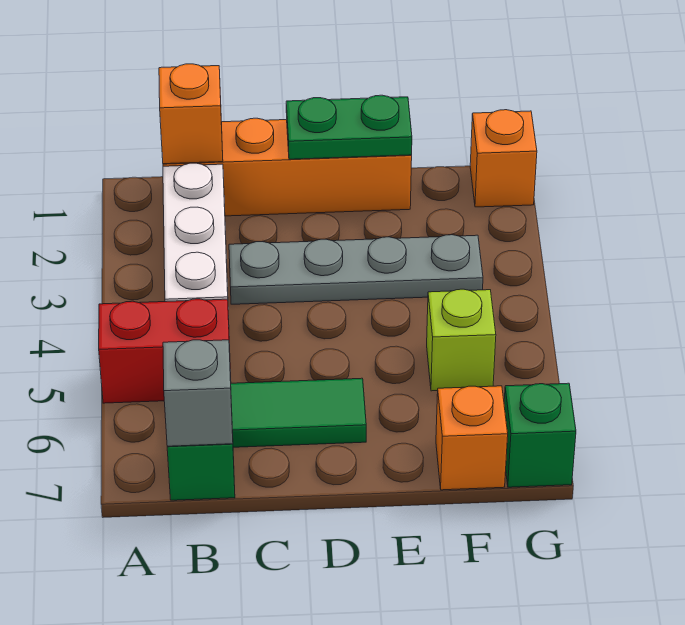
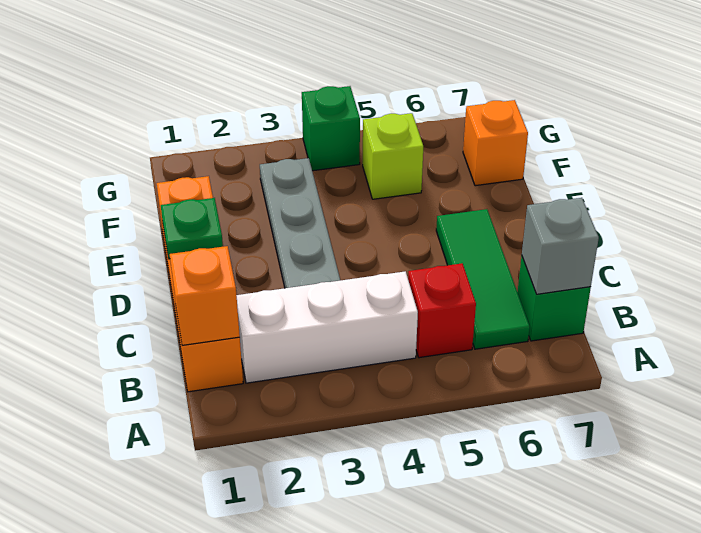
red 1x2 brick [99,299,231,403] -> red 1x1 brick [408,263,476,358]
green 1x2 plate [286,95,412,159] -> green 1x1 plate [161,198,223,259]
orange 1x1 brick [470,110,537,207] -> none
green 1x1 brick [504,383,576,487] -> green 1x1 brick moved to [302,86,360,171]

